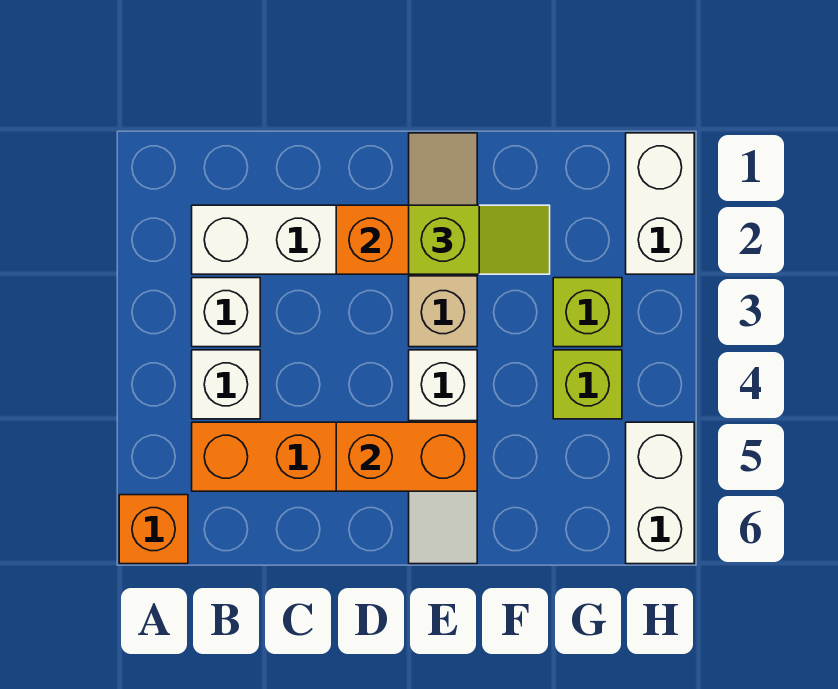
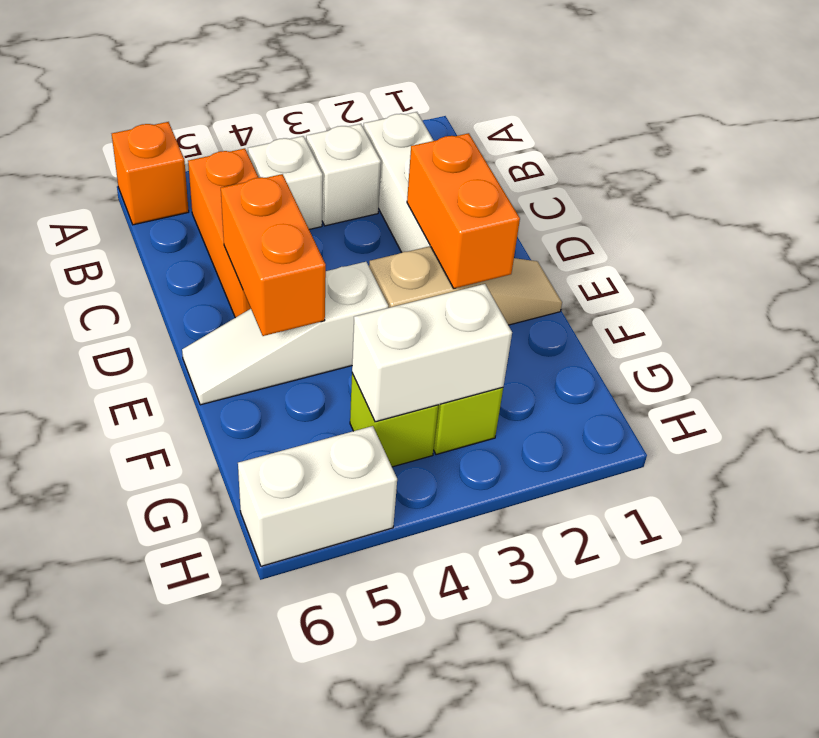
lime 1x2 slope [409,205,550,274] -> none
white 1x2 brick [626,133,694,274] -> white 1x2 brick moved to [352,284,512,422]

